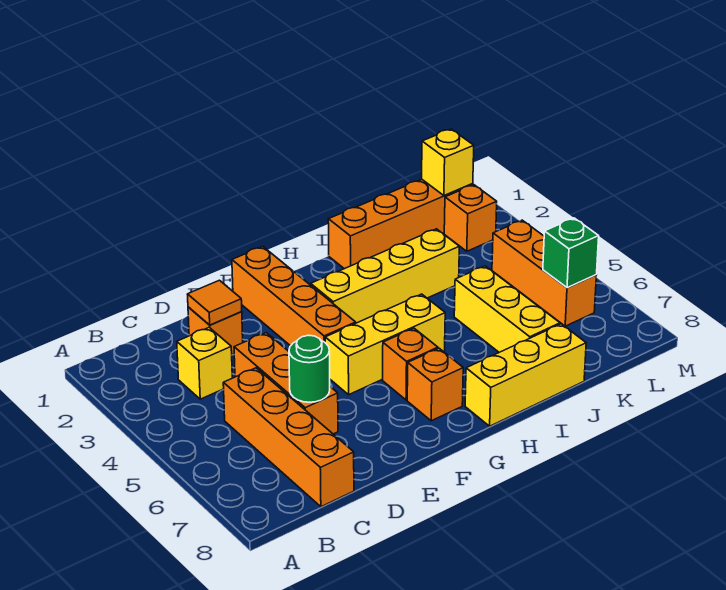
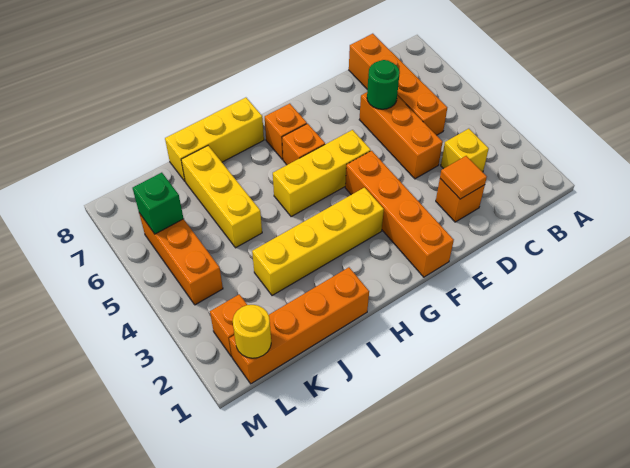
yellow 1x1 brick [422,129,474,195] -> yellow 1x1 round brick [233,305,271,358]

